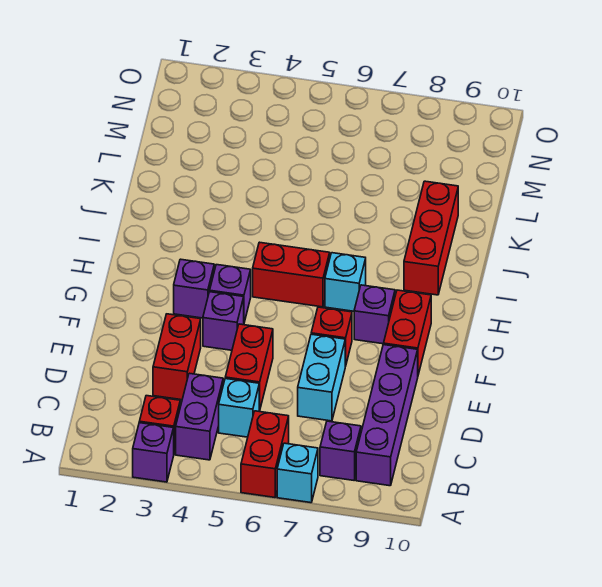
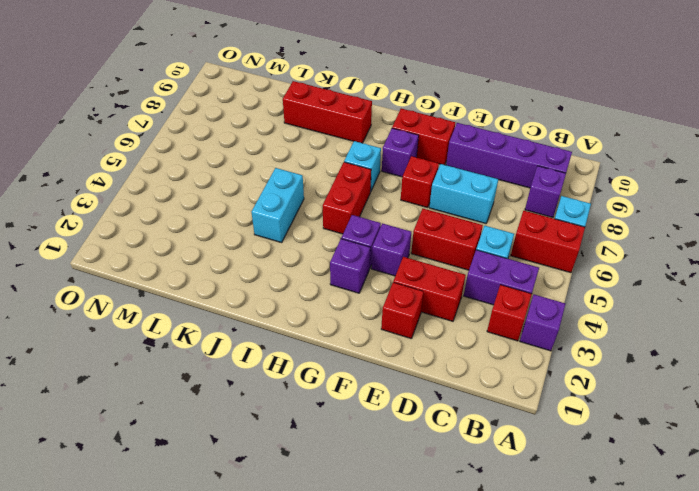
none -> red 1x1 brick [381,283,424,339]
none -> cyan 1x2 brick [252,168,304,243]

